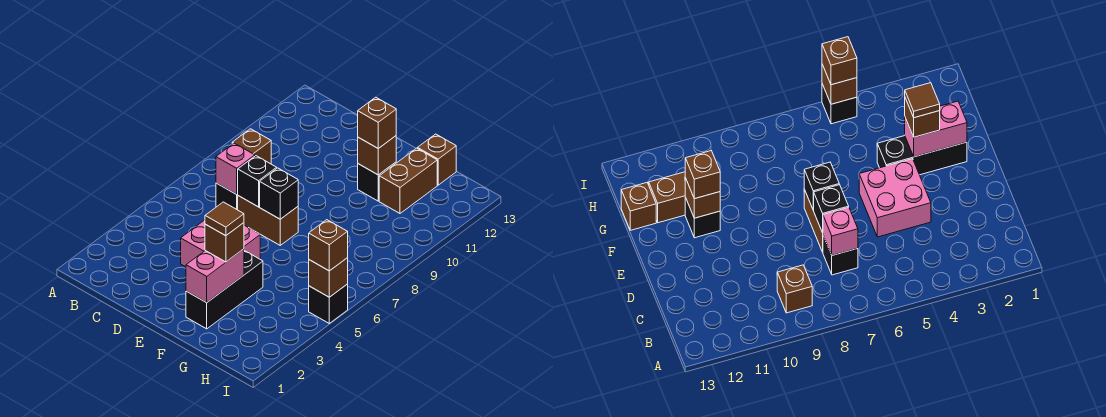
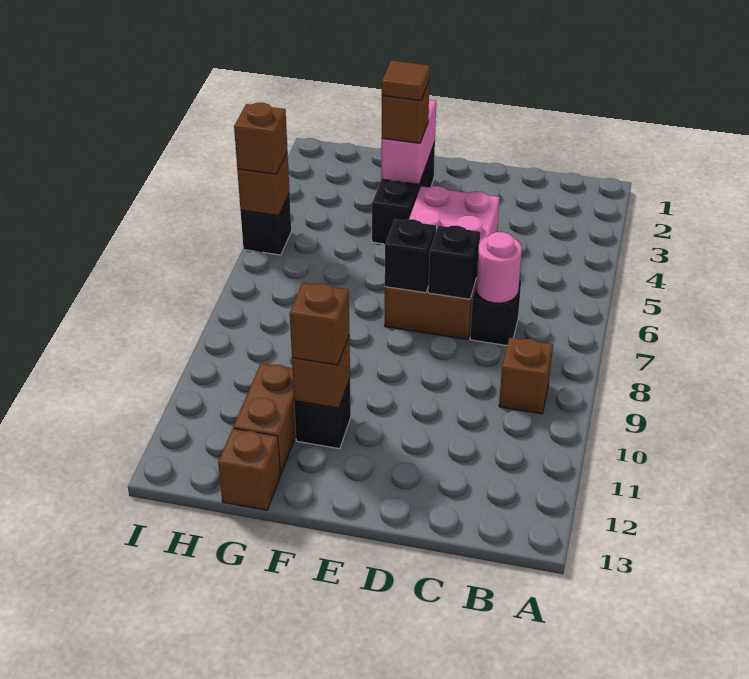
pink 1x1 brick [216,143,255,194] -> pink 1x1 round brick [476,232,522,303]

